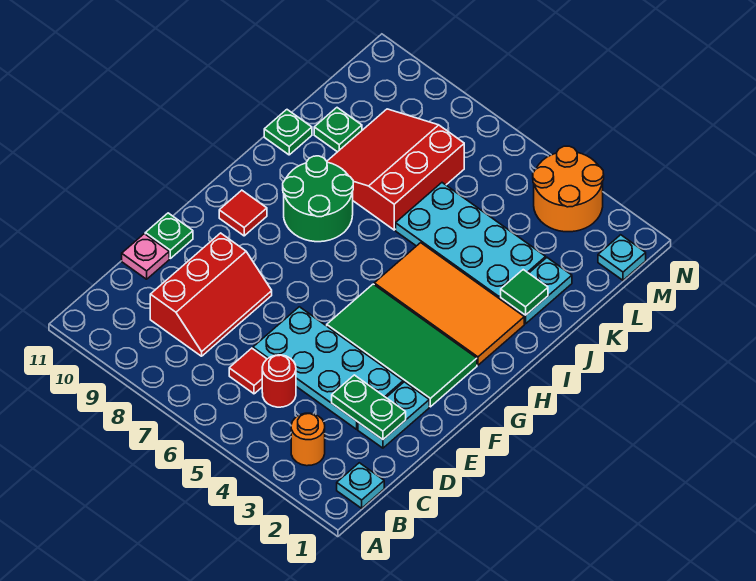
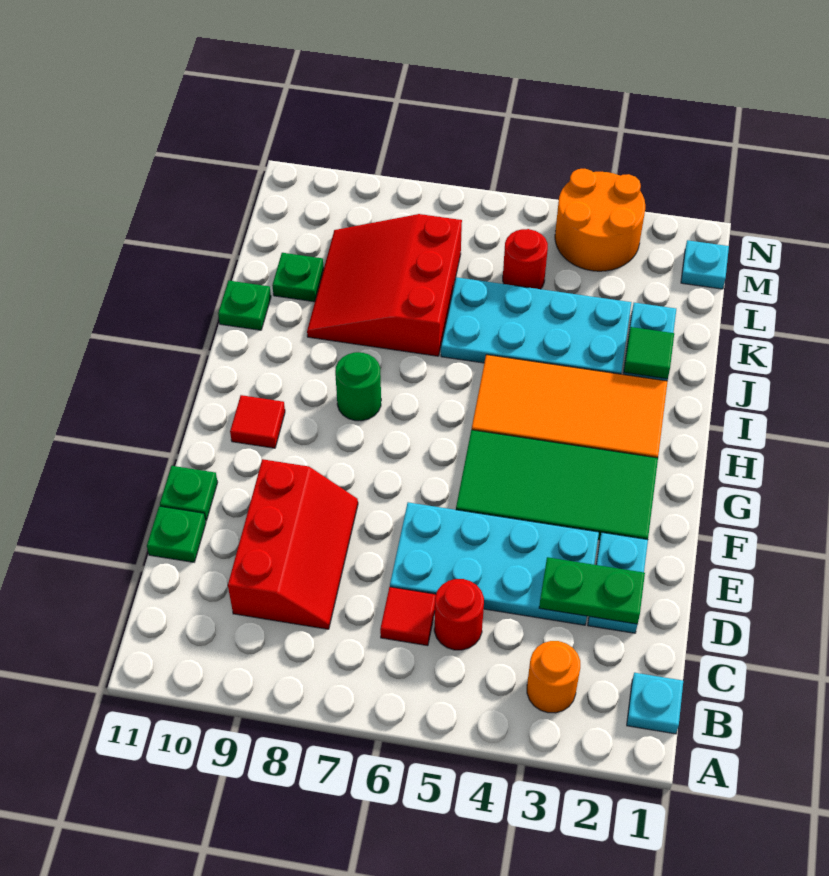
pink 1x1 plate [122,234,169,279] -> green 1x1 plate [147,506,206,562]
green 2x2 round brick [283,156,353,242] -> green 1x1 round brick [335,352,381,421]
none -> red 1x1 round brick [503,229,548,289]

